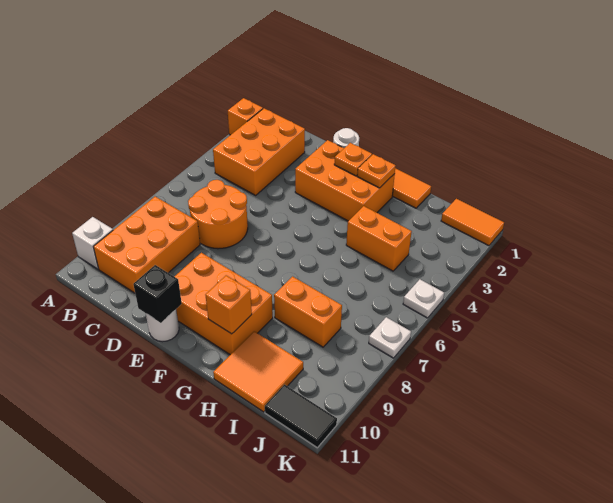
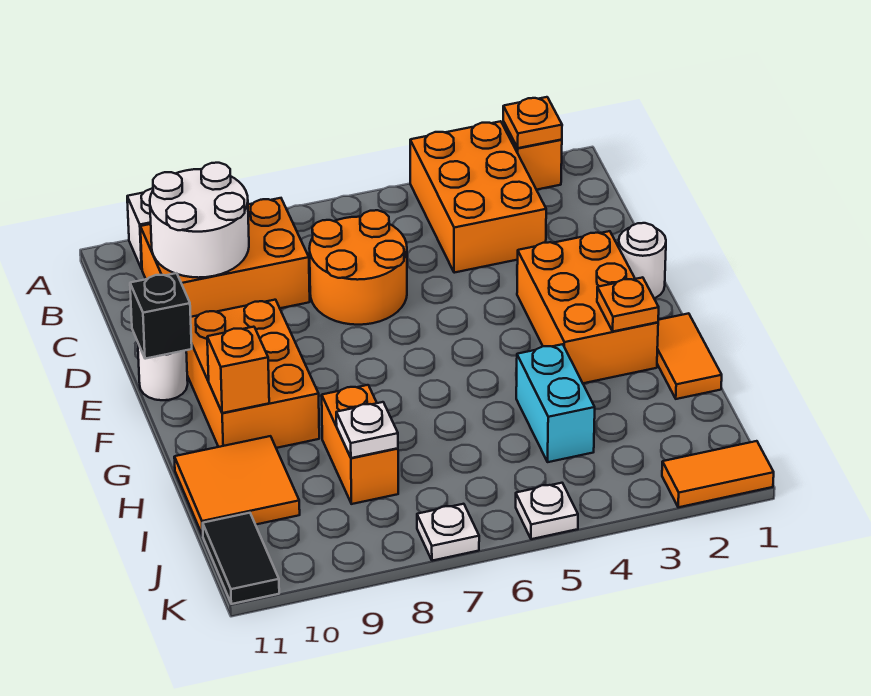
orange 2x3 brick [213,108,305,195] -> orange 2x3 brick turned to [410,121,546,273]
none -> white 2x2 round brick [150,163,249,278]
orange 1x1 plate [334,143,372,176] -> orange 1x1 plate moved to [503,97,562,148]
orange 1x2 brick [346,206,412,271] -> cyan 1x2 brick [516,344,595,462]
none -> white 1x1 plate [336,402,398,458]
orange 1x2 tile [441,199,504,246] -> orange 1x2 tile turned to [662,441,774,507]

